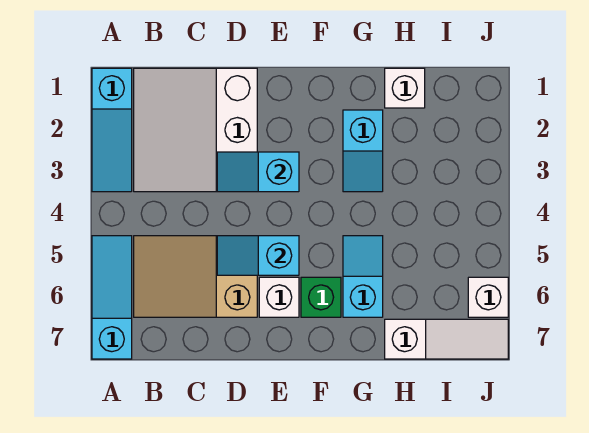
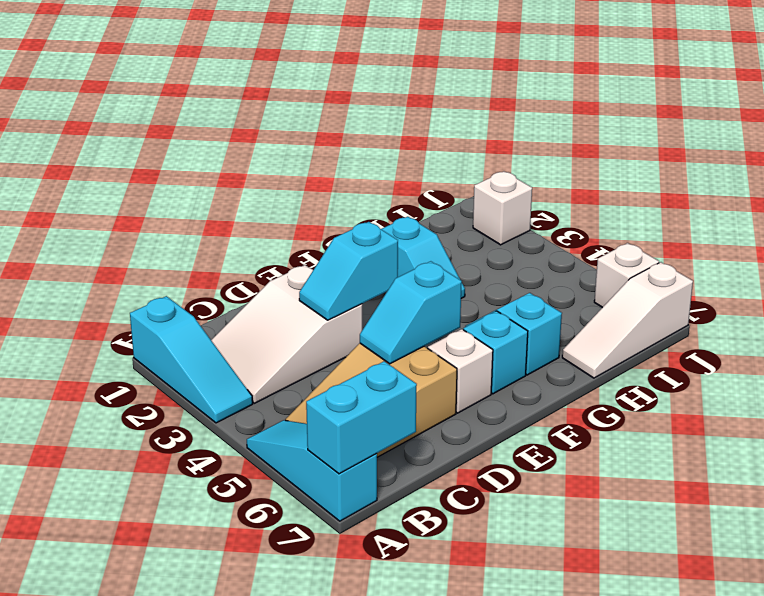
none -> cyan 1x2 brick [306,361,417,474]
white 3x3 slope [134,68,257,192] -> white 2x3 slope [211,265,362,403]
green 1x1 brick [301,277,341,317] -> cyan 1x1 brick [463,311,528,394]
white 1x1 brick [385,68,425,108] -> white 1x1 brick moved to [473,171,532,245]
white 1x3 slope [385,319,508,359] -> white 1x3 slope turned to [562,262,693,378]

